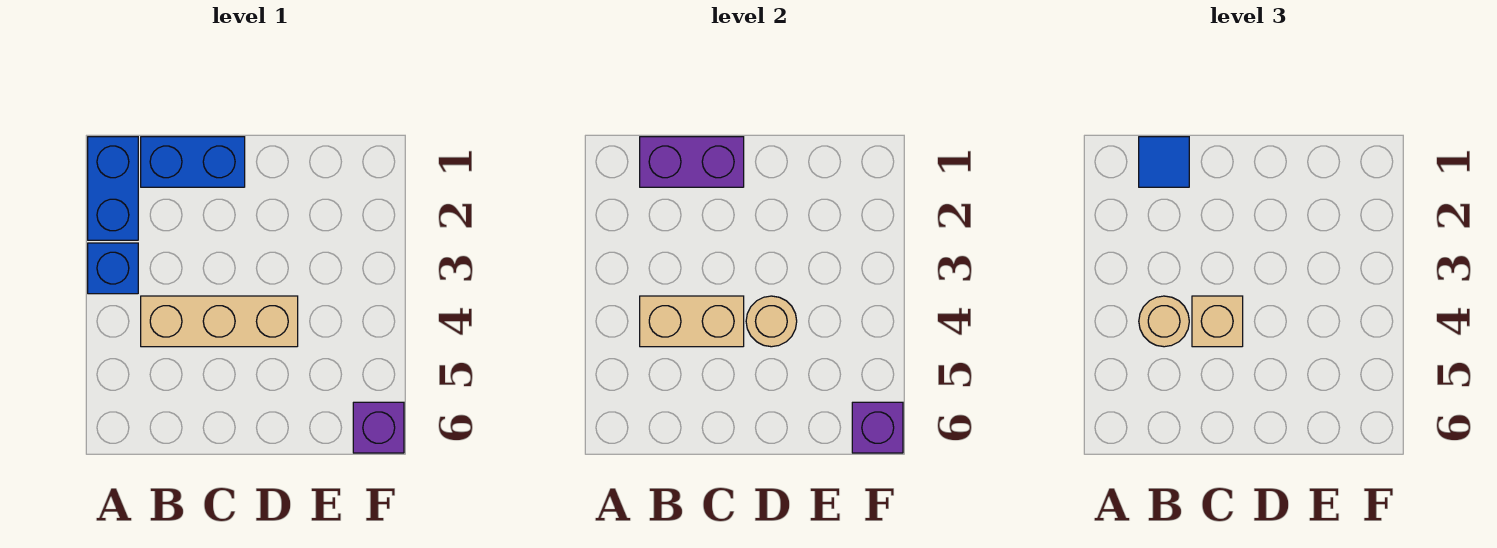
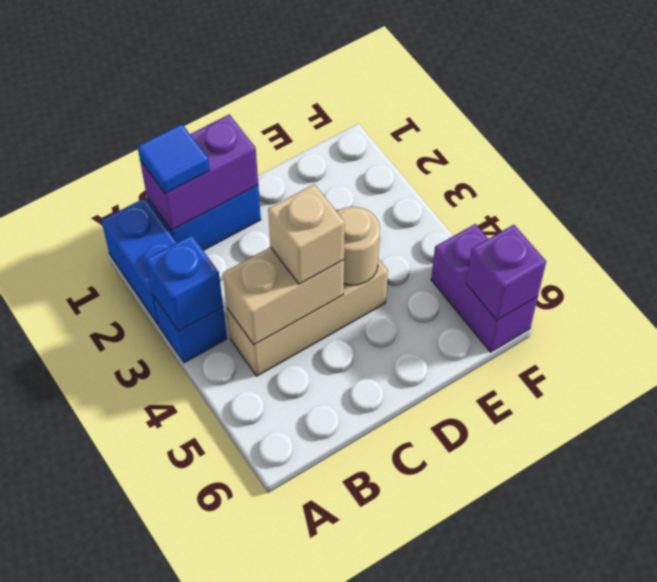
none -> blue 1x1 brick [146,235,223,331]
tan 1x1 round brick [1139,296,1189,347] -> none
purple 1x1 brick [353,402,404,453] -> purple 1x2 brick [431,224,538,352]

